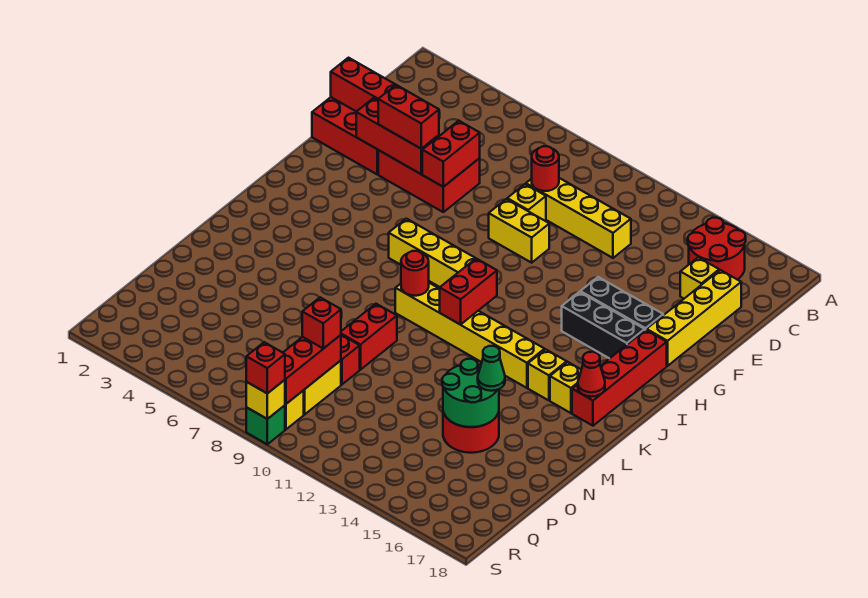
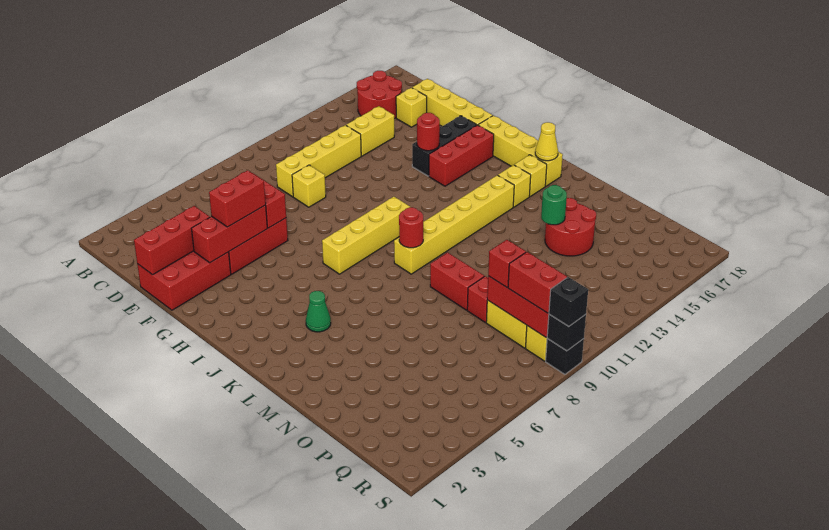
red 1x1 round brick [532,146,559,191] -> red 1x1 round brick moved to [417,113,440,151]
yellow 1x2 brick [489,199,549,263] -> yellow 1x2 brick moved to [346,106,394,156]
black 1x3 brick [562,292,645,359] -> red 1x3 brick [429,125,494,186]
red 1x4 brick [572,330,667,426] -> yellow 1x4 brick [478,116,563,186]
red 1x2 brick [440,259,497,325] -> red 1x2 brick moved to [508,252,567,313]
red 1x1 cone [578,352,605,397] -> yellow 1x1 cone [535,122,558,161]
green 2x2 round brick [442,359,499,427] -> green 1x1 round brick [541,185,567,225]
green 1x1 cone [478,346,505,391] -> green 1x1 cone moved to [306,291,331,332]
green 1x1 brick [246,405,285,444] -> black 1x1 brick [546,339,584,374]
yellow 1x1 brick [246,380,285,419] -> black 1x1 brick [547,314,586,351]
red 1x1 brick [246,342,285,393] -> black 1x1 brick [549,277,588,327]

